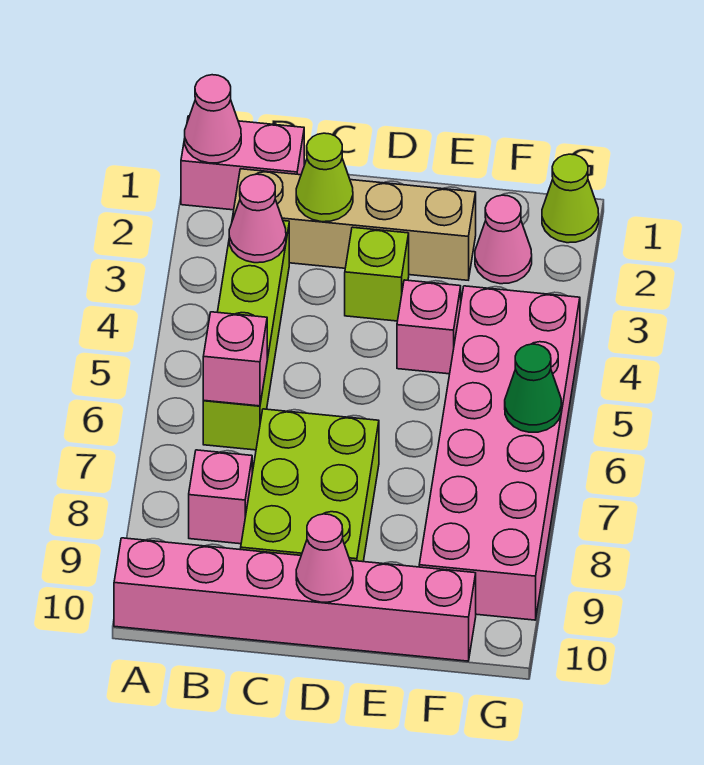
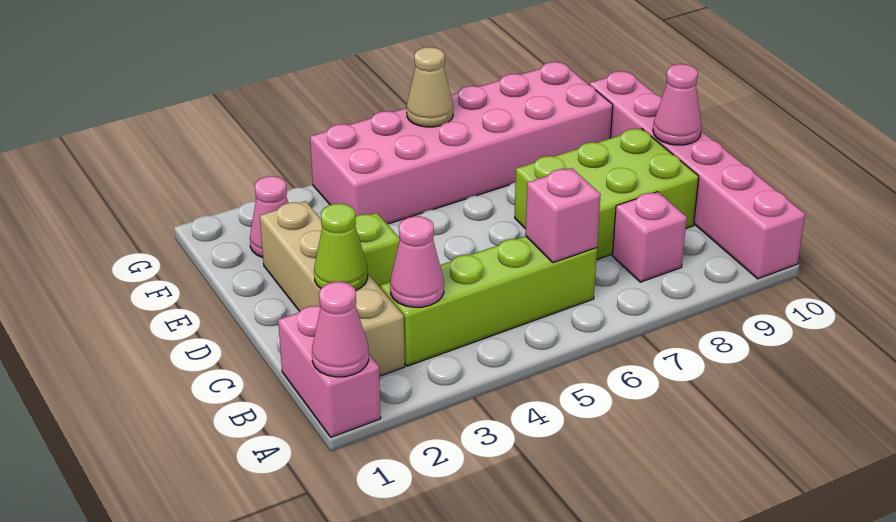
pink 1x1 brick [397,280,461,374] -> none
lime 1x1 cone [542,154,599,243] -> none
green 1x1 cone [505,344,561,432] -> tan 1x1 cone [407,47,453,127]

